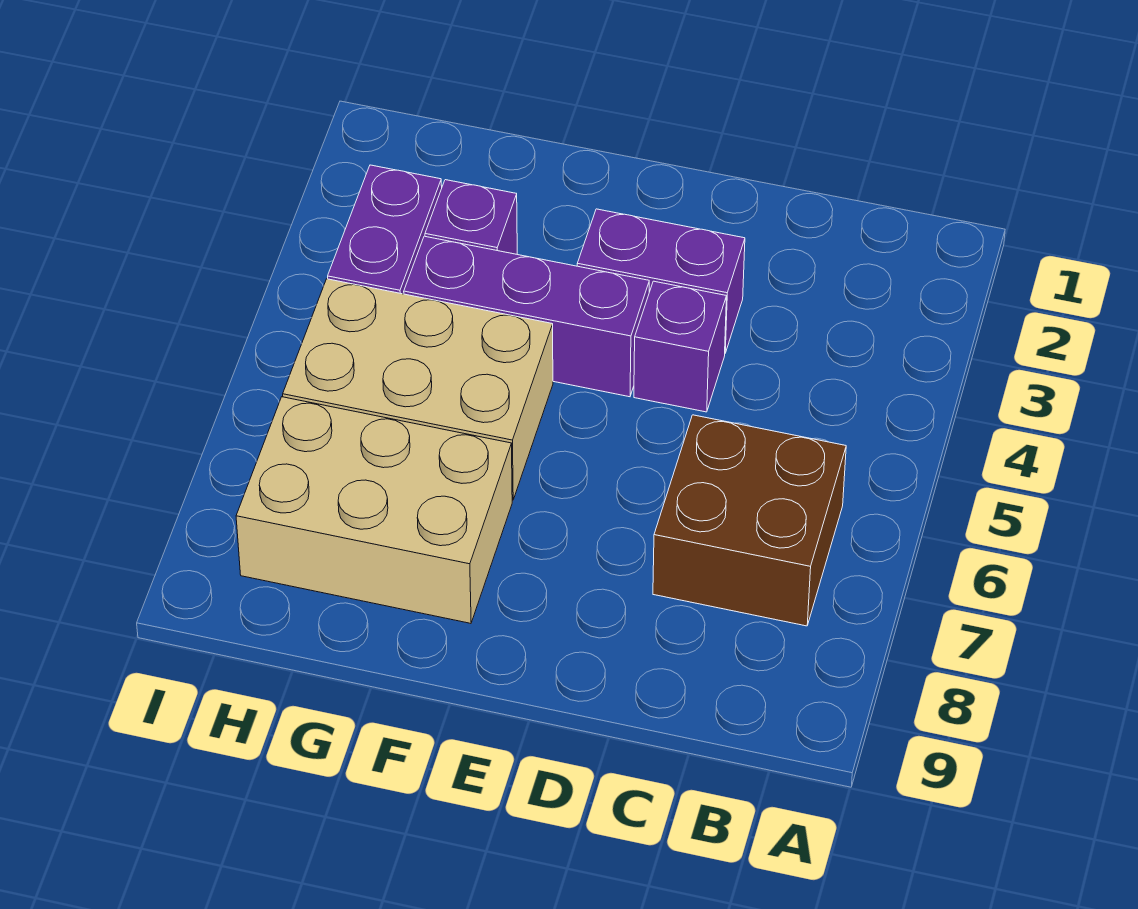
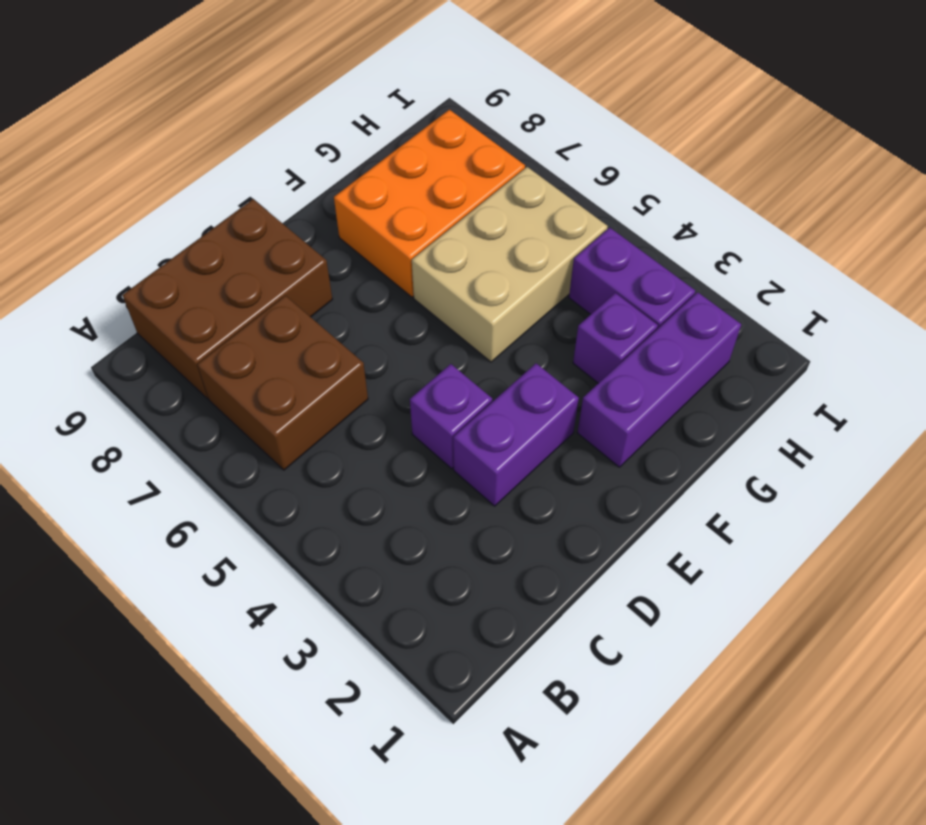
none -> brown 2x3 brick [123,199,332,399]
purple 1x3 brick [404,236,649,397] -> purple 1x3 brick moved to [577,292,741,467]
tan 2x3 brick [236,397,512,623] -> orange 2x3 brick [334,110,525,297]

